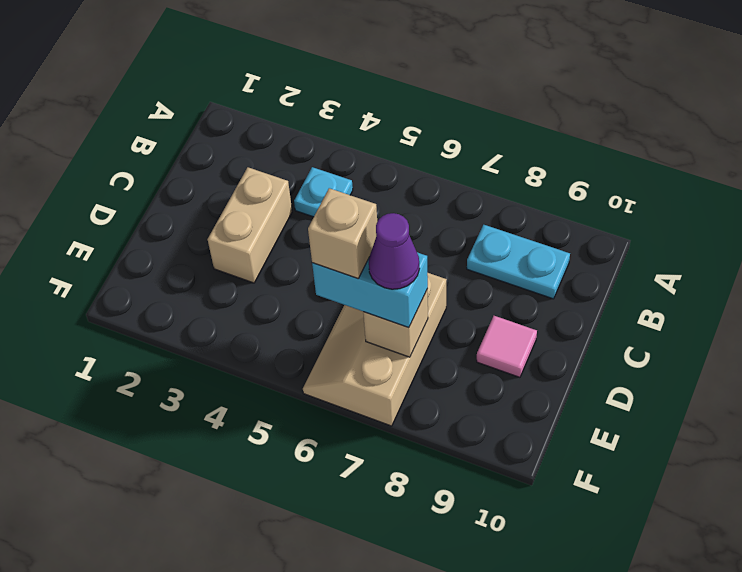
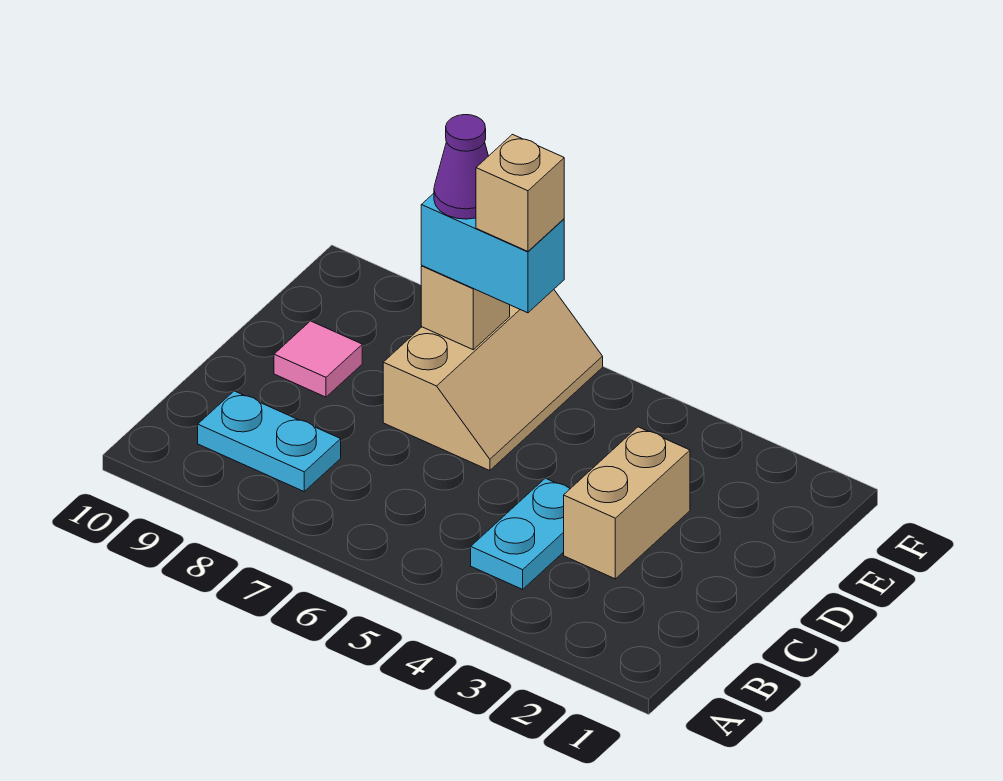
cyan 1x1 plate [294,167,353,217] -> cyan 1x2 plate [471,478,570,589]

